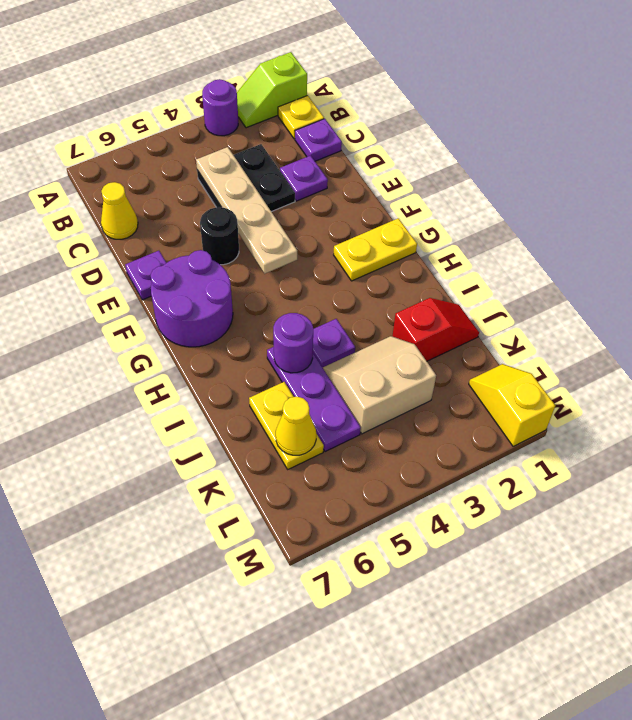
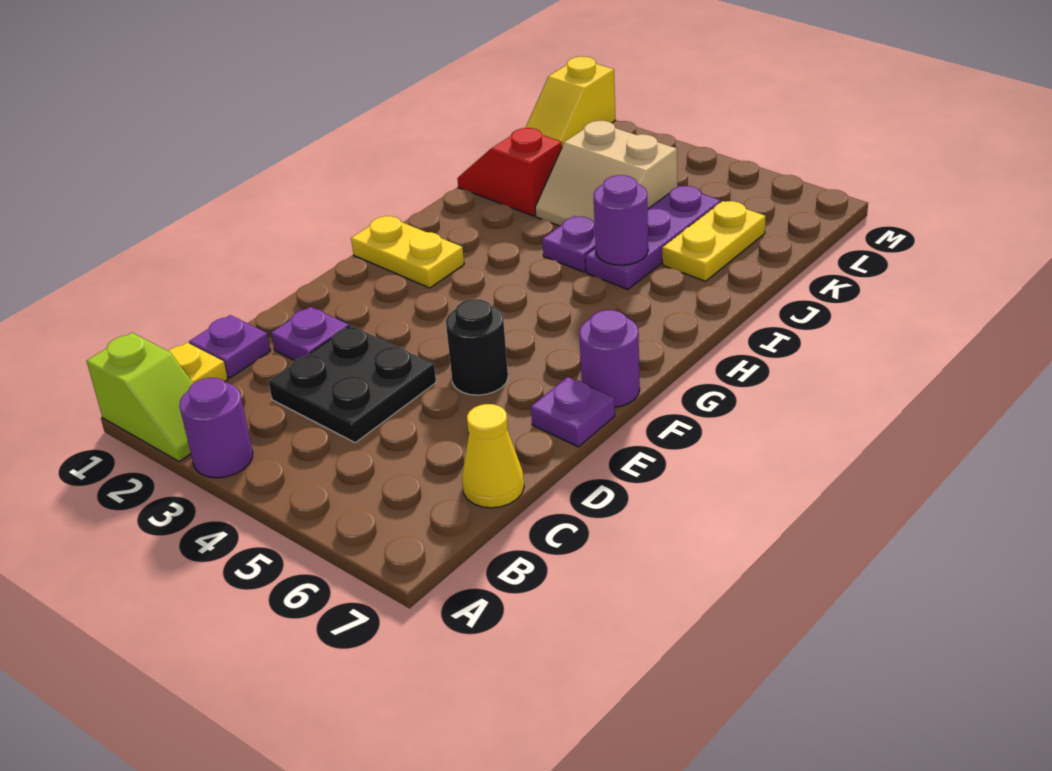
tan 1x4 plate [196,147,297,274] -> none
purple 2x2 round brick [151,250,233,347] -> purple 1x1 round brick [579,310,640,407]
yellow 1x1 cone [276,397,316,455] -> none

